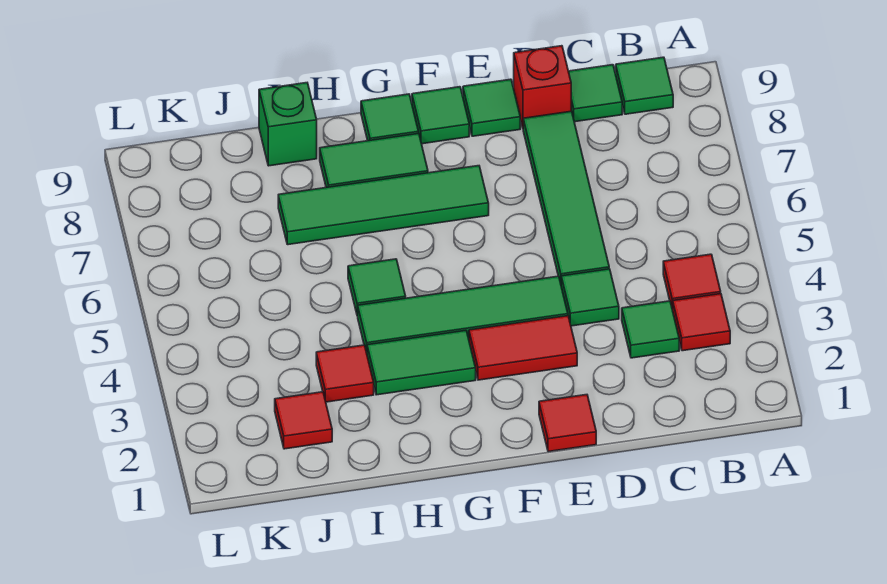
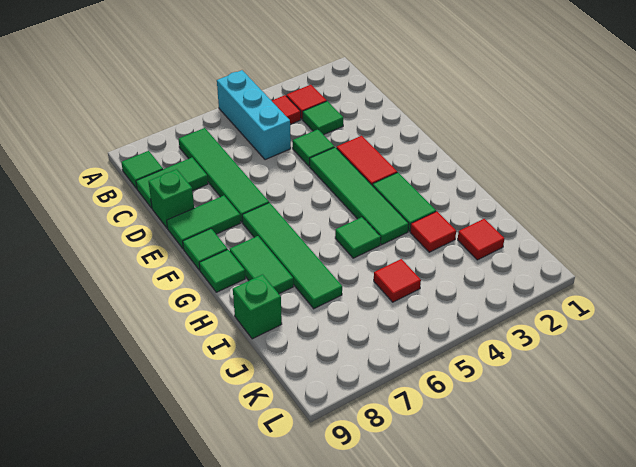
none -> cyan 1x3 brick [217,70,291,160]
green 1x1 tile [569,65,622,122] -> green 1x2 tile [136,158,208,208]
green 1x4 tile [523,111,609,283] -> green 1x4 tile turned to [179,128,269,222]
red 1x1 brick [514,46,571,128] -> green 1x1 brick [148,169,194,228]
red 1x1 tile [539,395,596,452] -> red 1x1 tile moved to [374,259,421,302]
green 1x1 tile [463,79,520,136] -> green 1x2 tile [167,196,240,249]

